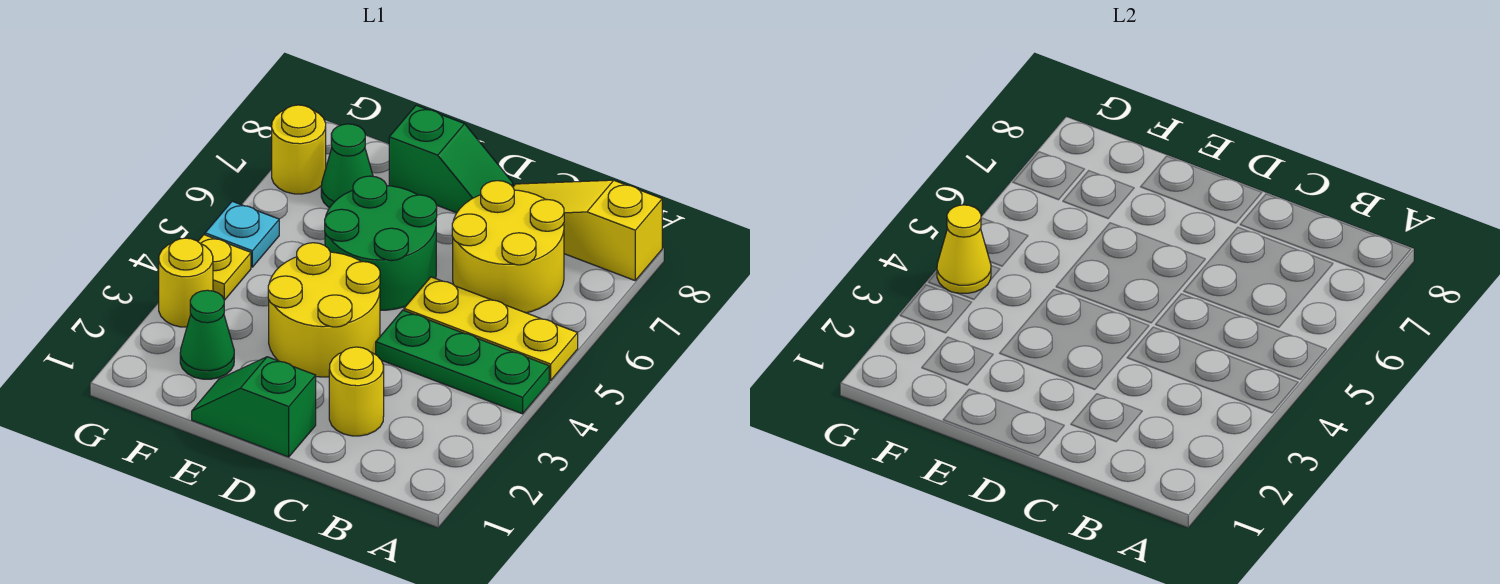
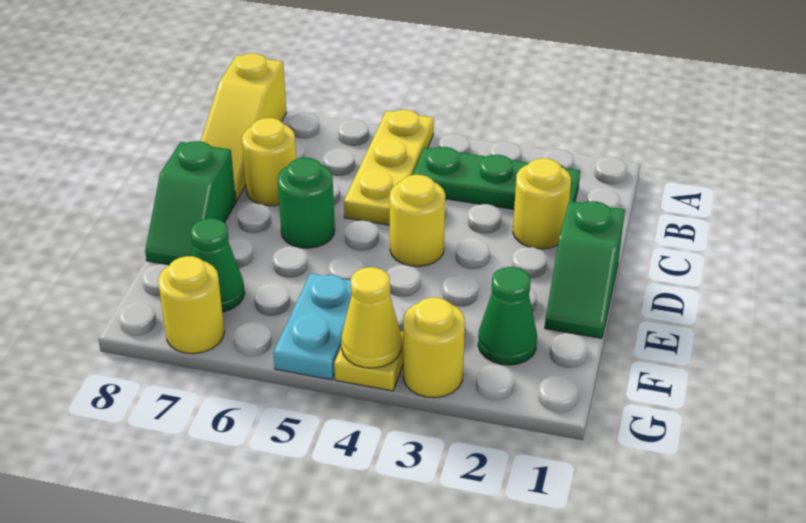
green 1x3 plate [376,310,549,414] -> green 1x3 plate turned to [413,147,580,209]
yellow 2x2 round brick [452,181,564,313] -> yellow 1x1 round brick [242,118,296,206]
yellow 2x2 round brick [268,243,380,377] -> yellow 1x1 round brick [389,175,445,266]
green 2x2 round brick [325,176,437,310] -> green 1x1 round brick [277,158,335,248]
green 1x2 slope [389,105,513,213] -> green 1x2 slope turned to [145,141,236,265]
cyan 1x1 plate [205,201,279,267] -> cyan 1x2 plate [273,274,352,380]

